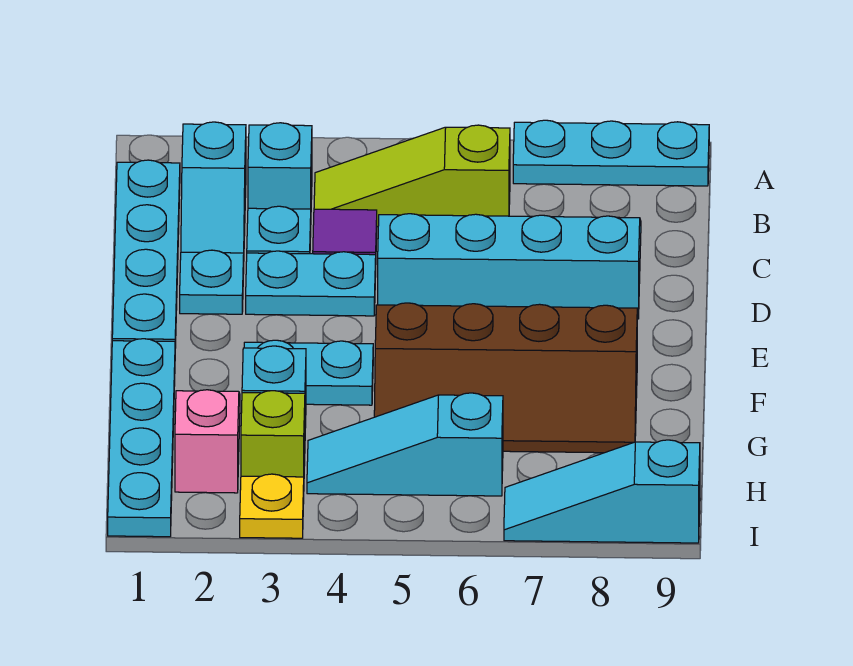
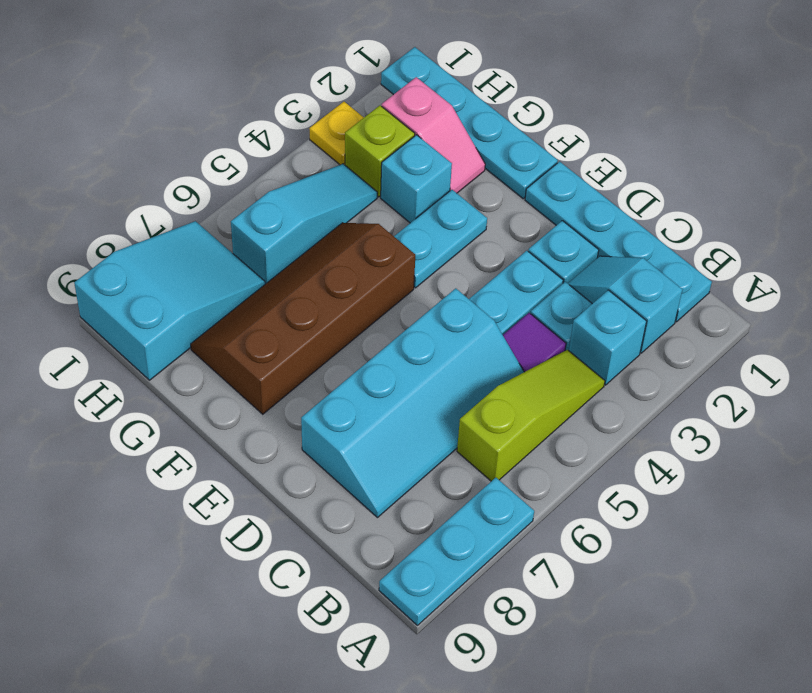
cyan 1x3 slope [504,440,700,543] -> cyan 2x3 slope [74,221,265,380]

